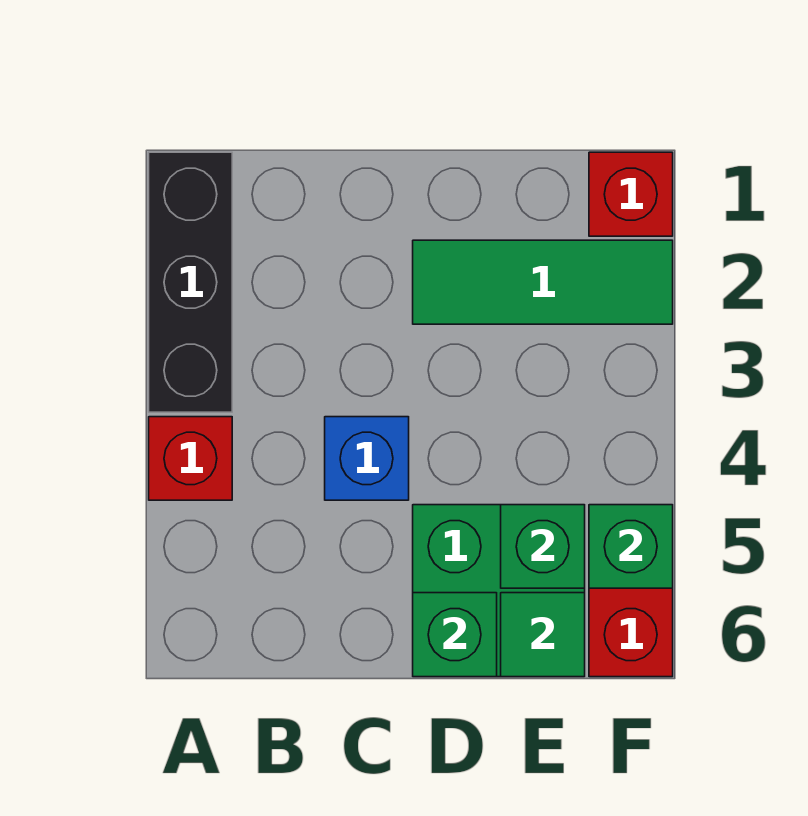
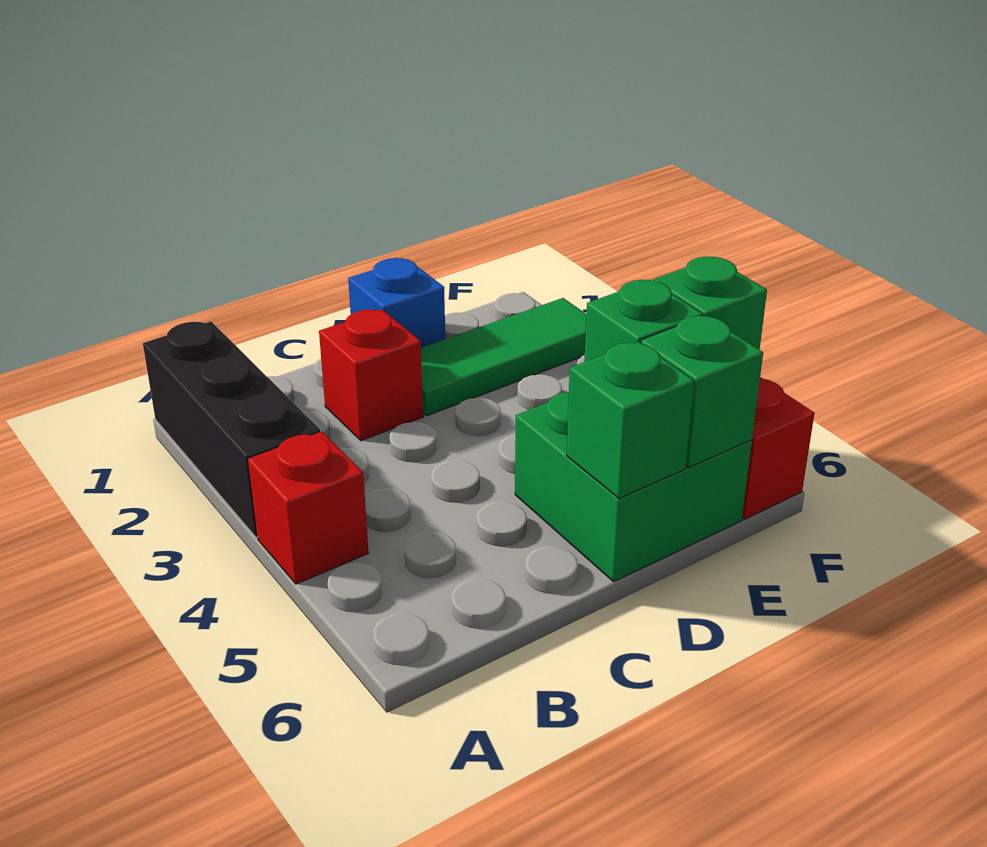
blue 1x1 brick [325,417,409,500] -> blue 1x1 brick moved to [348,258,445,348]
green 1x1 tile [501,593,585,677] -> green 1x1 brick [641,316,763,467]
red 1x1 brick [589,152,673,236] -> red 1x1 brick moved to [319,310,423,441]

